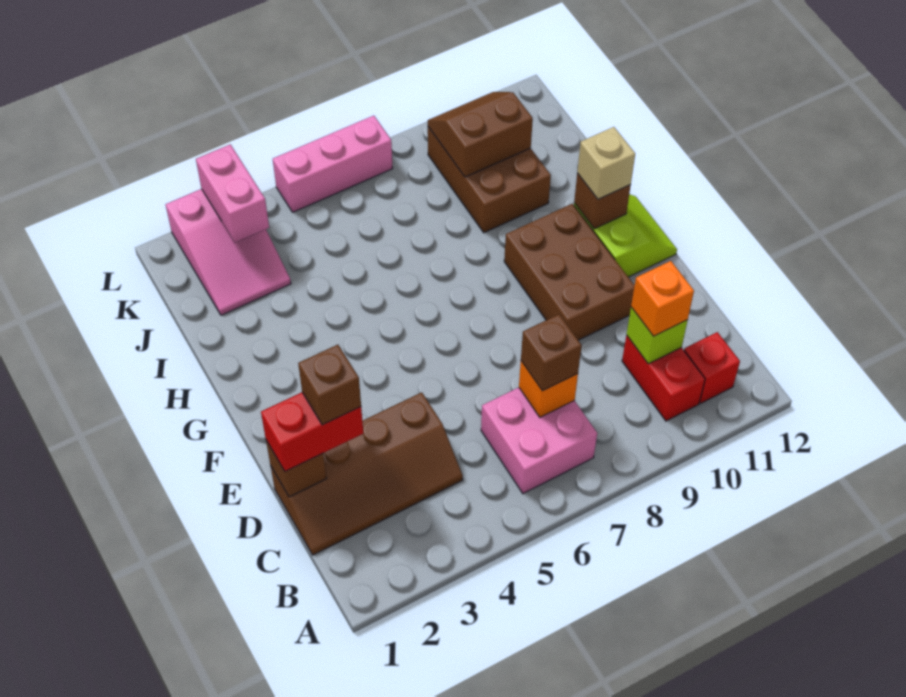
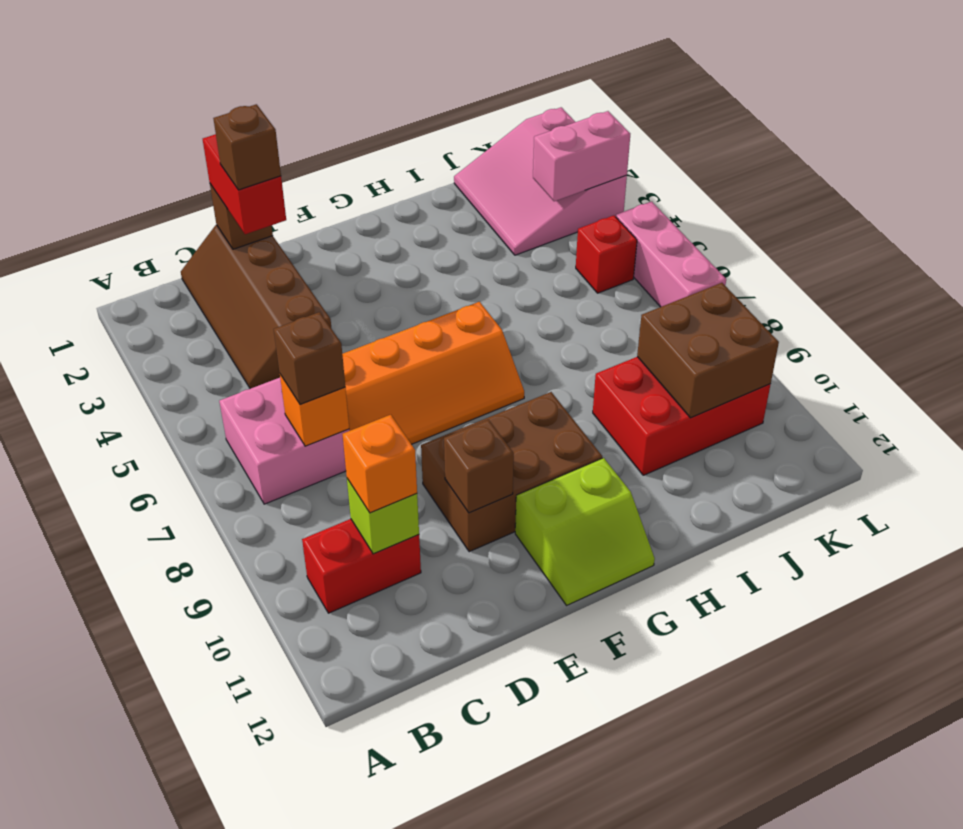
red 1x1 brick [684,332,740,403] -> red 1x1 brick moved to [576,216,637,293]
none -> orange 2x4 slope [342,302,524,444]
brown 1x1 brick [574,173,631,229] -> brown 1x1 brick moved to [444,420,514,513]
tan 1x1 brick [577,127,635,199] -> none
brown 2x3 brick [428,127,551,233] -> red 2x3 brick [593,357,771,475]
pink 2x3 slope [165,189,291,315] -> pink 3x3 slope [454,107,627,255]
brown 2x2 slope [428,92,533,177] -> brown 2x2 brick [637,283,779,418]

